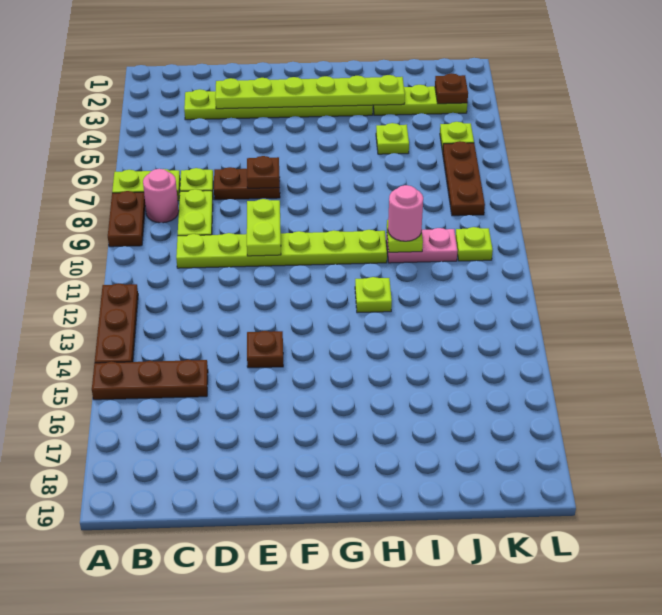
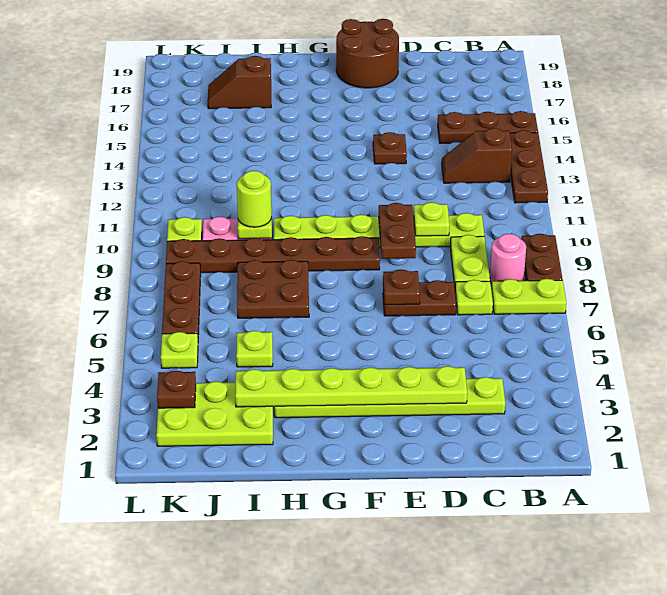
none -> brown 1x2 slope [442,128,512,183]
lime 1x2 plate [247,199,281,256] -> brown 1x2 plate [379,203,416,259]
none -> brown 2x2 round brick [336,19,399,88]
none -> brown 1x6 plate [166,236,380,273]
none -> brown 2x2 plate [237,260,309,318]
lime 1x1 plate [355,277,392,313] -> lime 1x1 plate moved to [413,202,450,236]
lime 1x3 plate [373,85,467,115] -> lime 2x3 plate [156,381,273,446]
pink 1x1 round brick [388,185,423,241] -> lime 1x1 round brick [237,171,272,227]
none -> brown 1x2 slope [208,56,271,109]

